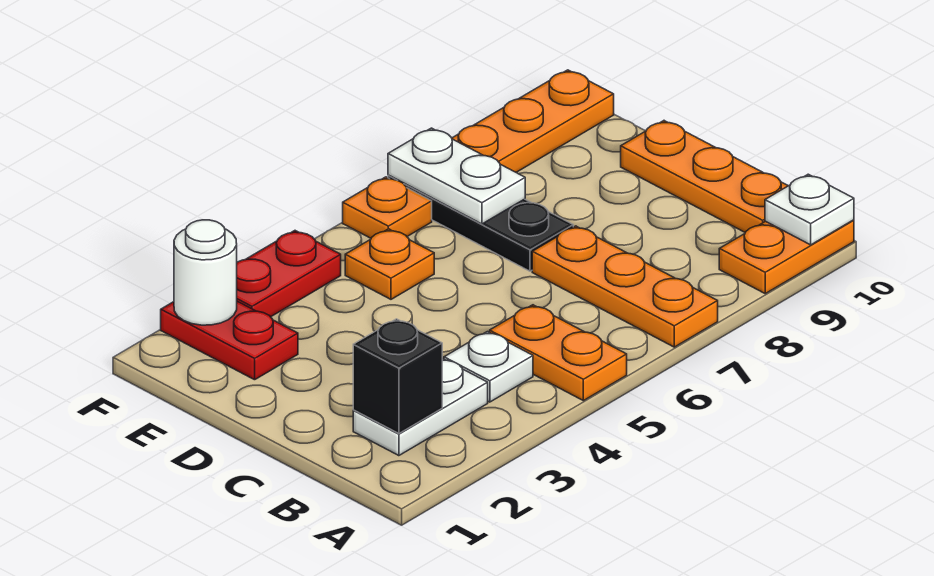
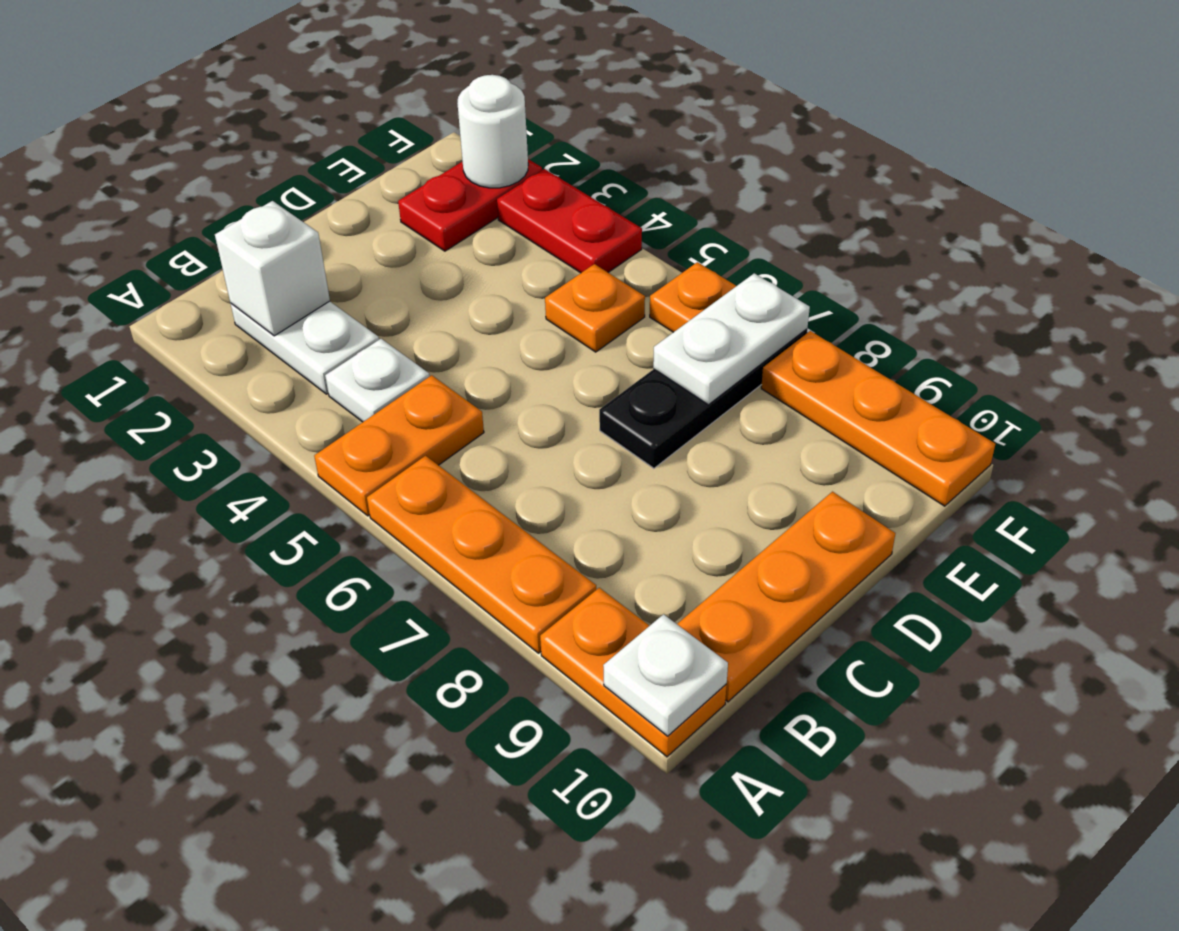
orange 1x3 plate [532,226,718,347] -> orange 1x3 plate turned to [367,456,596,653]
black 1x1 brick [353,319,442,434] -> white 1x1 brick [215,201,330,336]

